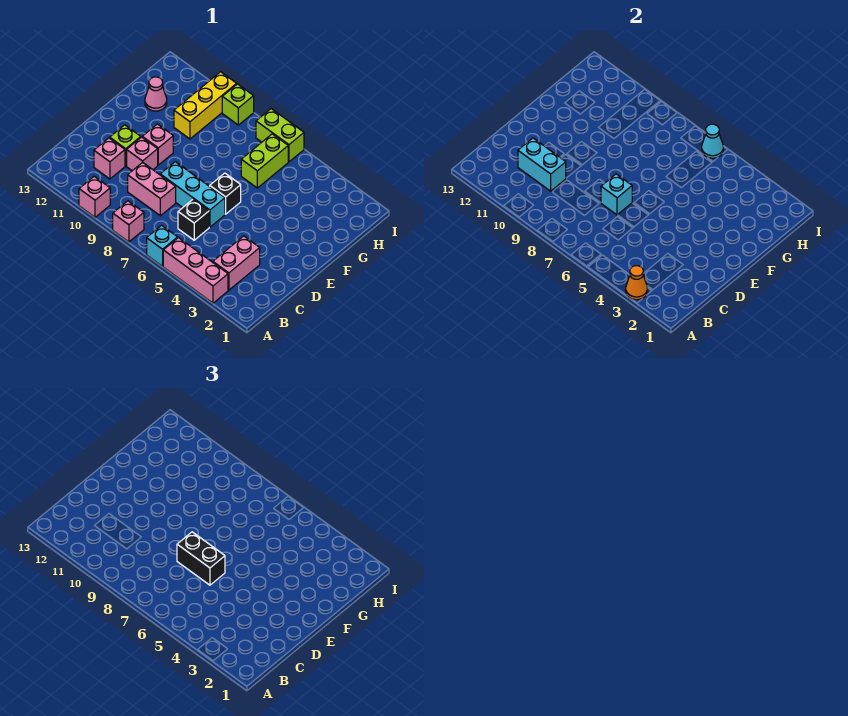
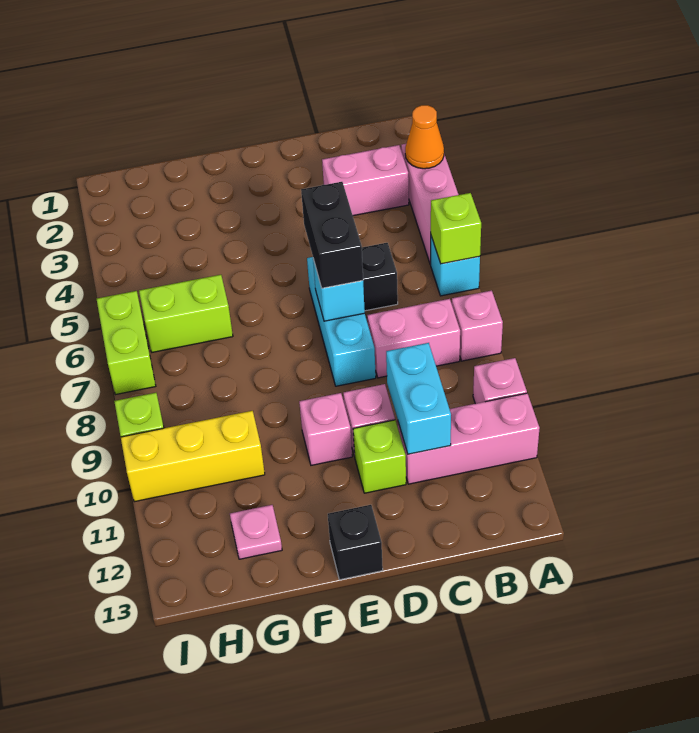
none -> lime 1x1 brick [431,193,481,264]
pink 1x2 brick [128,162,176,216] -> pink 1x2 brick turned to [367,299,460,378]
pink 1x1 brick [94,138,125,179] -> pink 1x3 brick [398,393,540,484]
black 1x1 brick [210,173,241,214] -> black 1x1 brick moved to [328,505,383,580]
pink 1x1 cone [145,77,167,111] -> pink 1x1 plate [230,505,282,559]
cyan 1x1 cone [702,124,723,158] -> none

